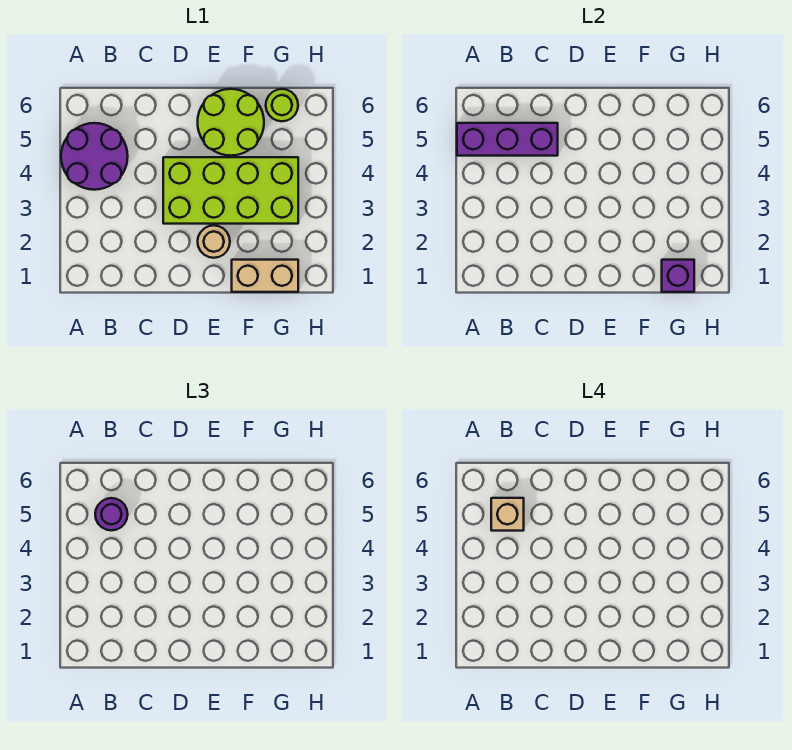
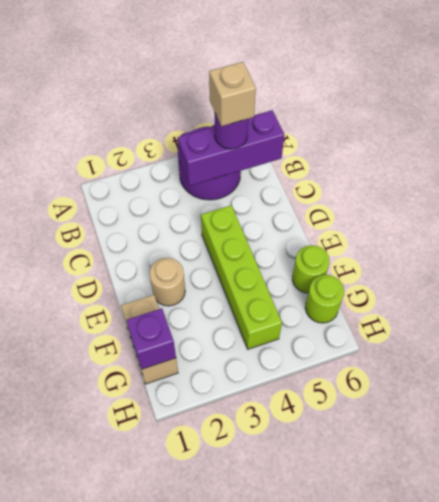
purple 1x3 brick [457,123,558,156] -> purple 1x3 brick turned to [178,110,284,186]
lime 2x4 brick [163,157,298,224] -> lime 1x4 brick [201,205,282,349]
lime 2x2 round brick [198,89,264,156] -> lime 1x1 round brick [292,245,330,293]

